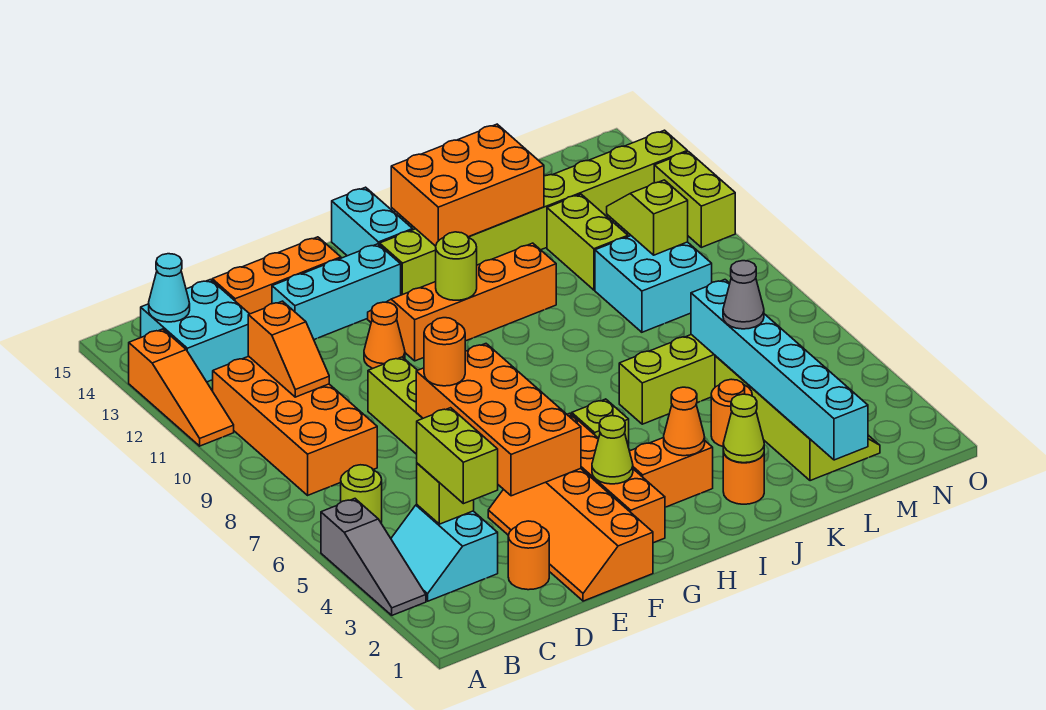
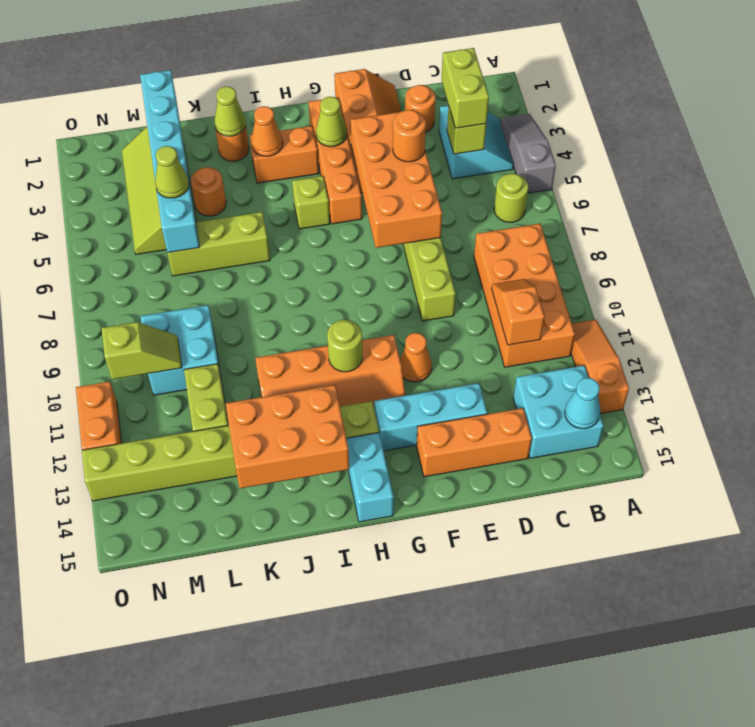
orange 1x1 round brick [424,318,465,386] -> orange 1x1 round brick moved to [393,110,426,162]
grey 1x1 cone [723,261,764,329] -> lime 1x1 cone [155,146,189,198]
lime 1x2 slope [607,180,688,255] -> lime 1x2 slope turned to [102,322,182,379]
lime 1x2 brick [654,152,735,247] -> orange 1x2 brick [76,382,122,450]

